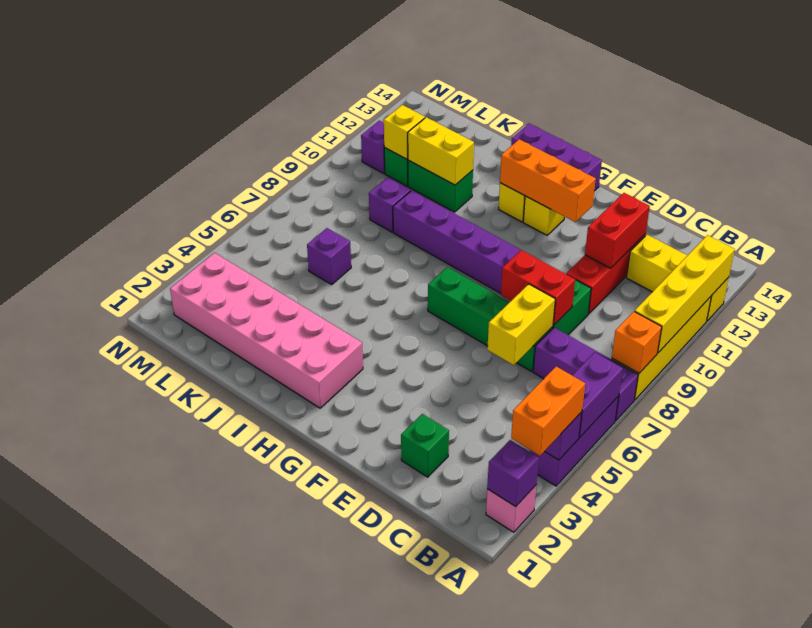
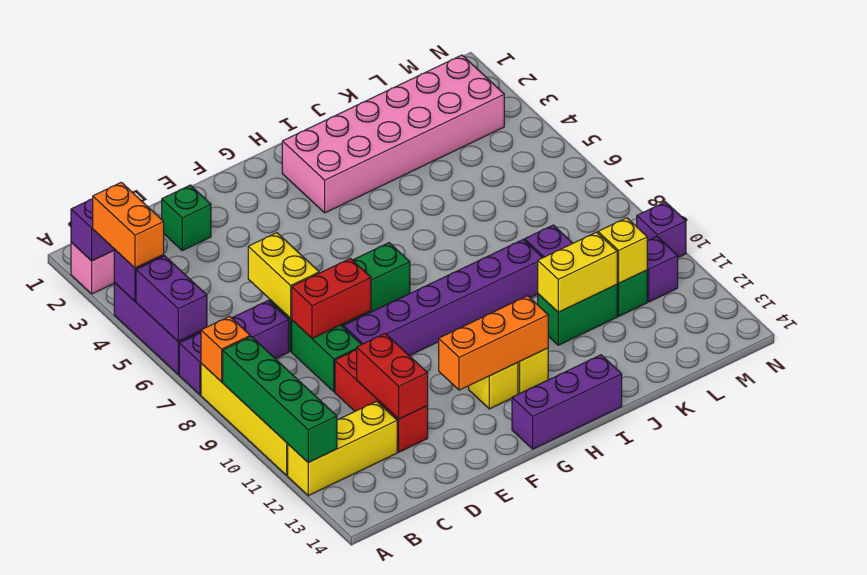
yellow 1x4 brick [635,235,735,353] -> green 1x4 brick [223,336,337,463]
purple 1x1 brick [307,228,351,285] -> purple 1x1 brick moved to [637,202,686,257]

